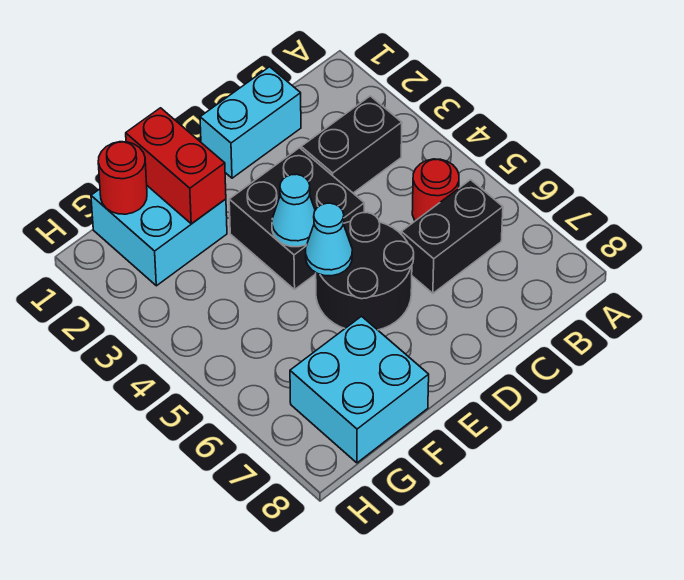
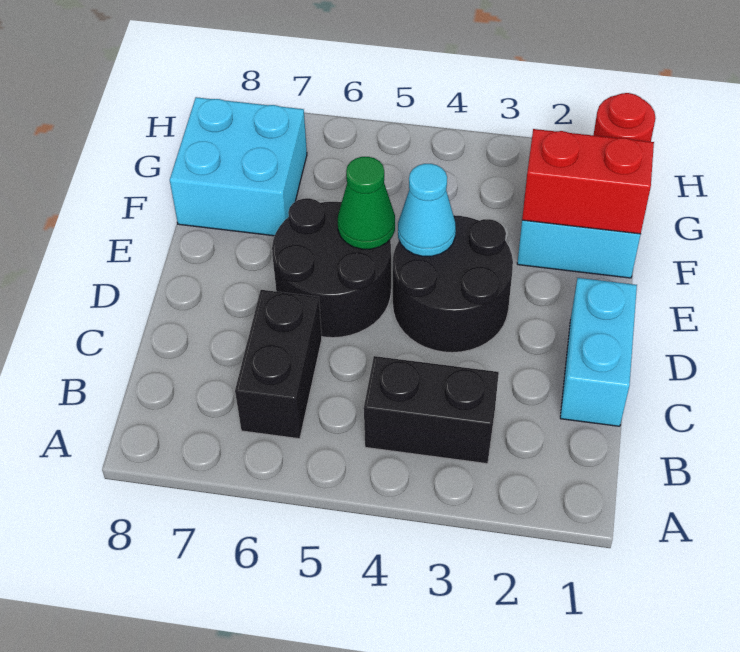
black 1x2 brick [301,96,402,193] -> black 1x2 brick turned to [364,356,499,464]
red 1x1 round brick [412,159,459,221] -> none
black 2x2 brick [229,148,364,289] -> black 2x2 round brick [393,215,513,353]
cyan 1x1 cone [306,203,352,276] -> green 1x1 cone [338,157,395,249]

